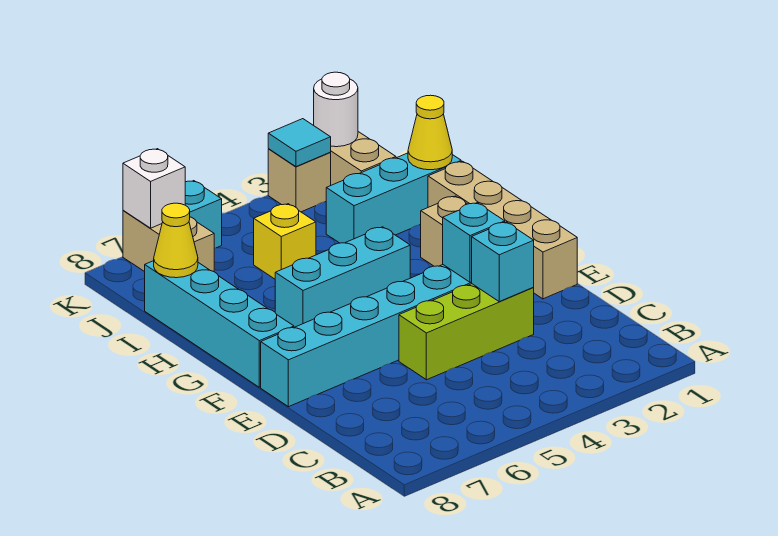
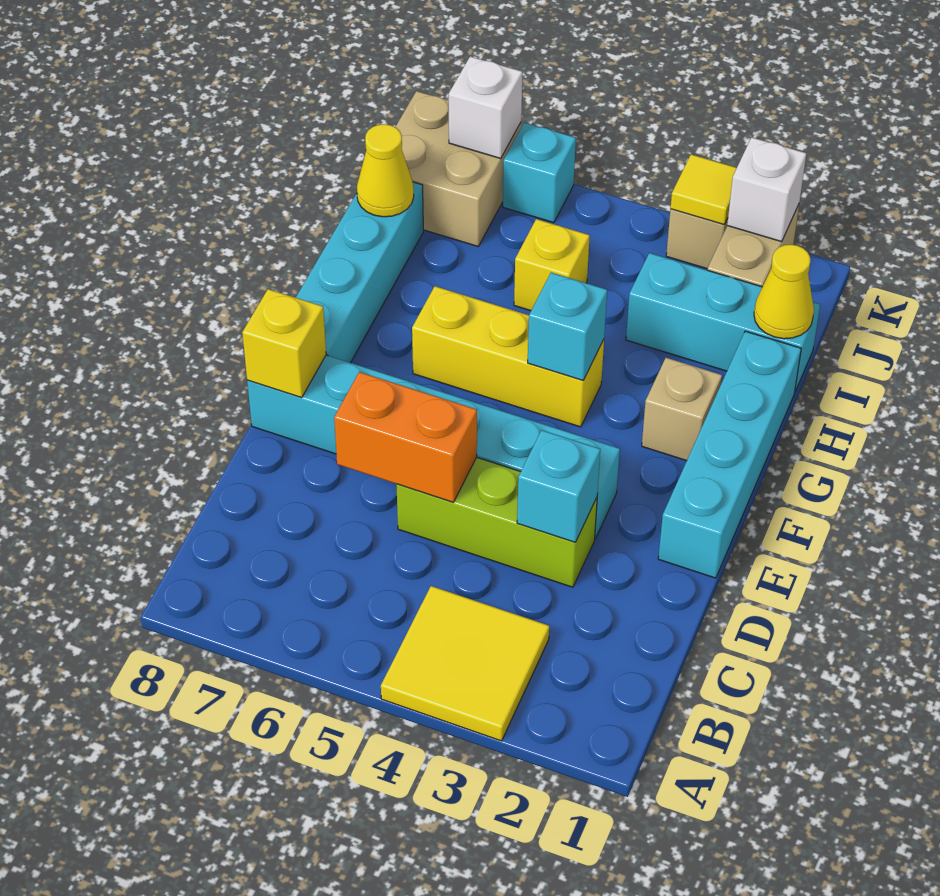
none -> yellow 2x2 tile [381,586,549,741]
none -> orange 1x2 brick [334,372,477,502]
tan 1x4 brick [428,161,577,299] -> cyan 1x4 brick [658,331,801,578]
cyan 1x1 brick [443,203,505,282] -> cyan 1x1 brick moved to [528,273,607,380]
none -> yellow 1x1 brick [242,289,326,397]
cyan 1x3 brick [275,227,410,327] -> yellow 1x3 brick [412,286,604,427]
tan 1x2 brick [123,210,214,272] -> tan 2x2 brick [396,91,521,246]
white 1x1 round brick [314,72,358,147] -> white 1x1 brick [727,137,806,242]
cyan 1x1 tile [268,119,331,167] -> yellow 1x1 tile [670,154,737,225]

